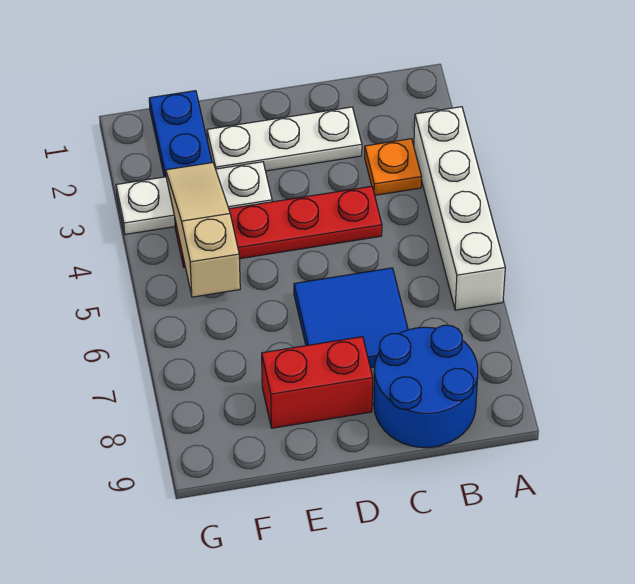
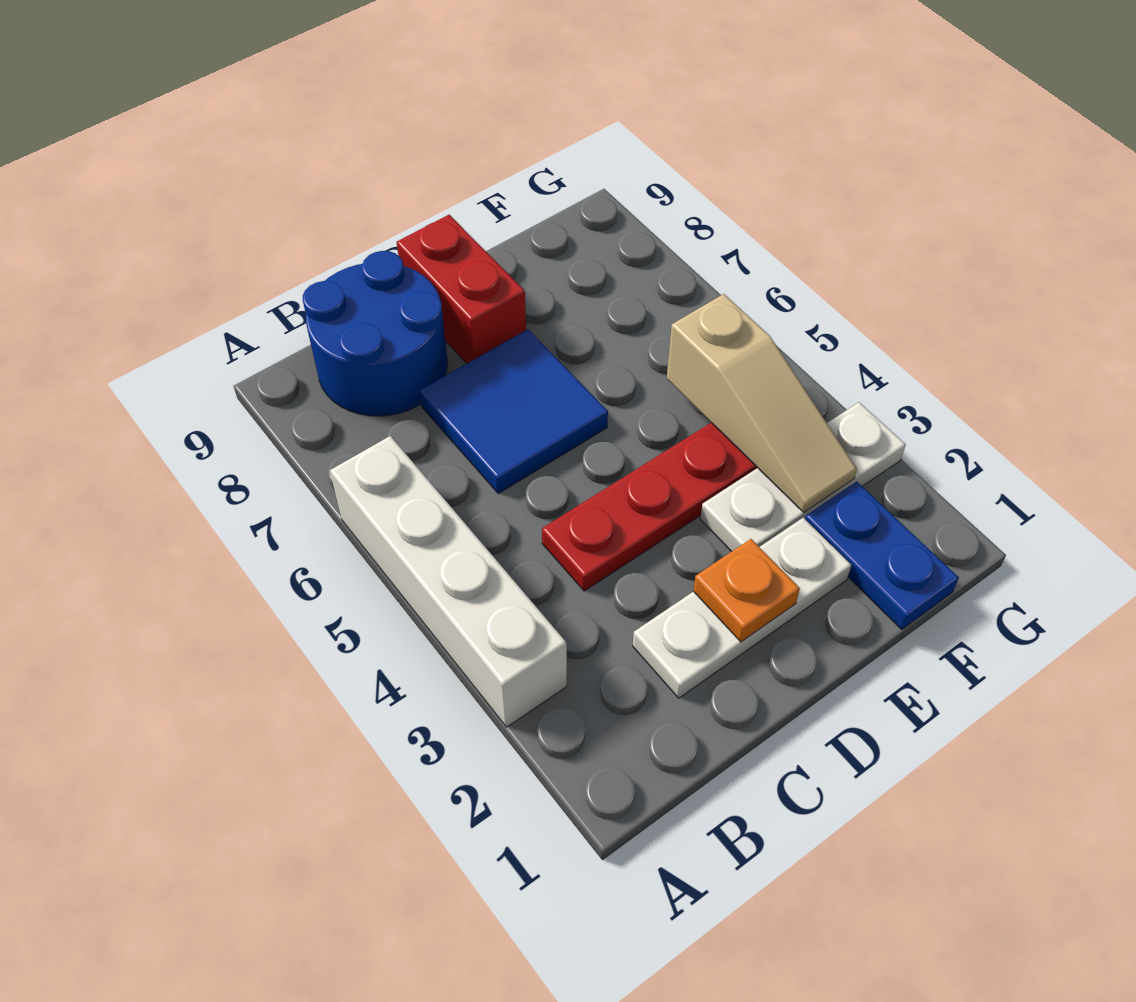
orange 1x1 plate [365,139,422,195] -> orange 1x1 plate moved to [693,539,800,642]
red 1x2 brick [262,337,373,428] -> red 1x2 brick turned to [397,215,526,364]

